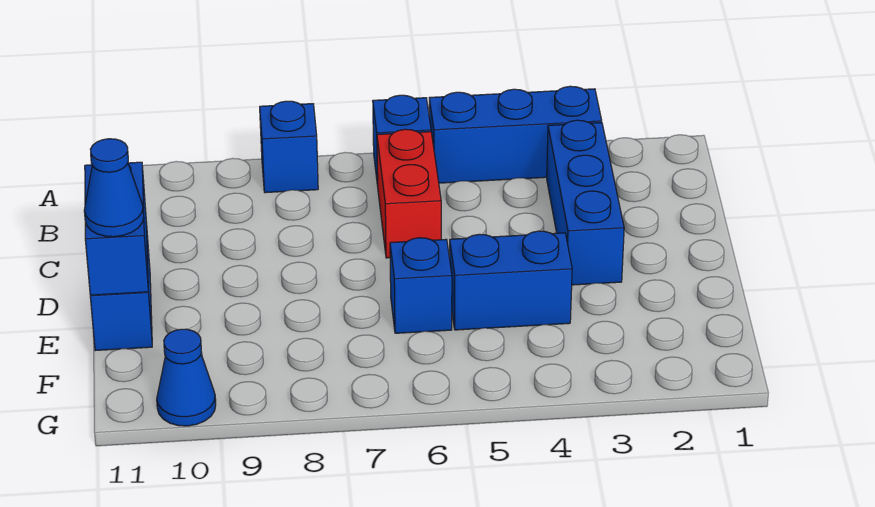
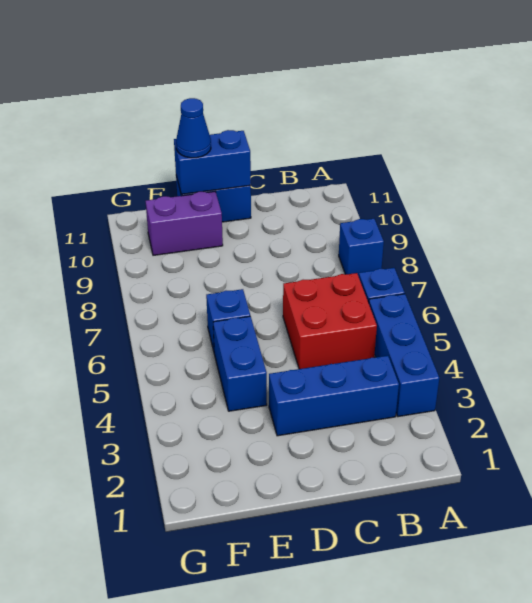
red 1x2 brick [377,129,441,258] -> red 2x2 brick [283,273,377,369]
none -> purple 1x2 brick [146,192,223,255]
blue 1x1 cone [157,329,216,426] -> none

